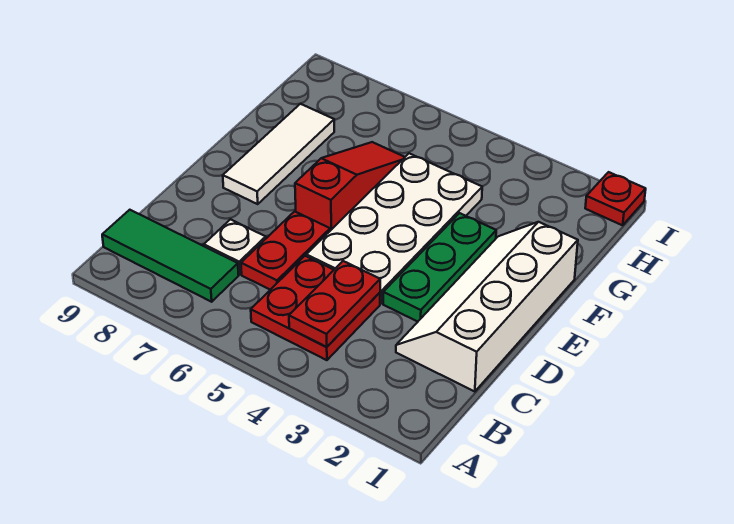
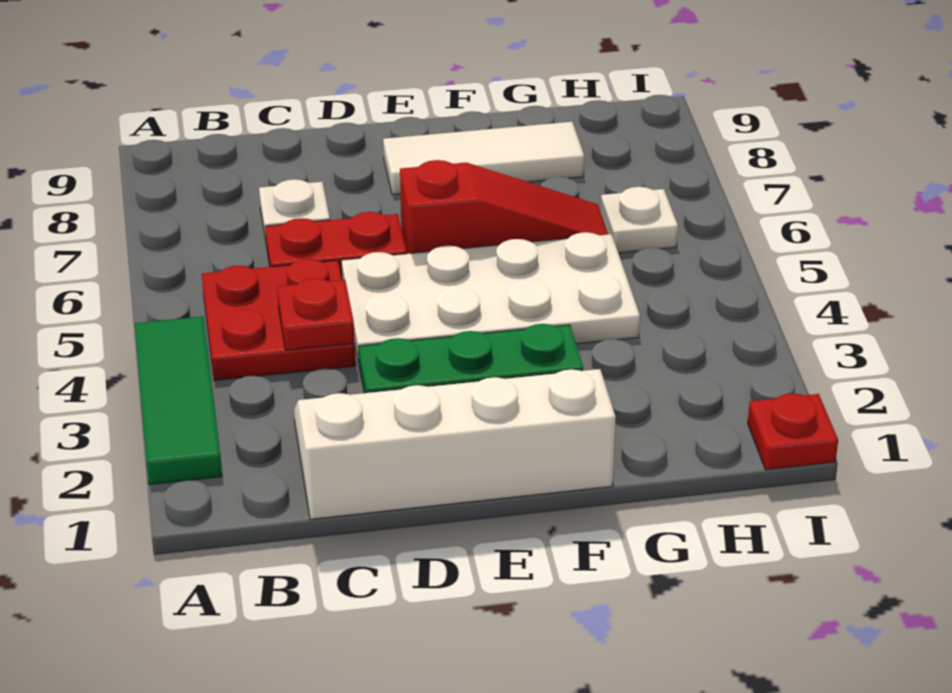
red 1x2 plate [289,261,380,347] -> red 1x1 plate [277,278,355,350]
green 1x3 tile [102,210,239,302] -> green 1x3 tile moved to [135,317,222,485]
none -> white 1x1 plate [601,187,678,253]

